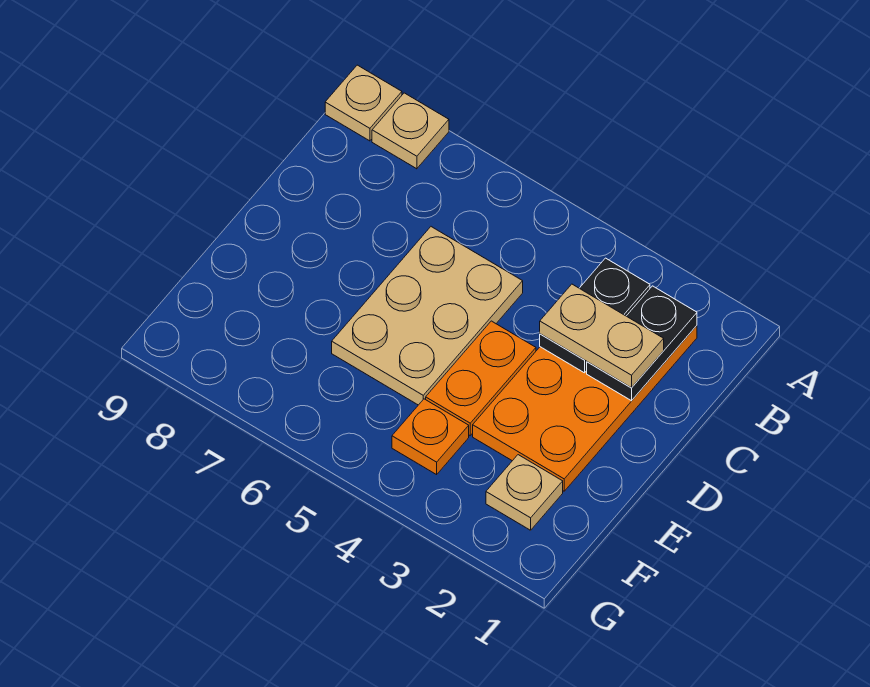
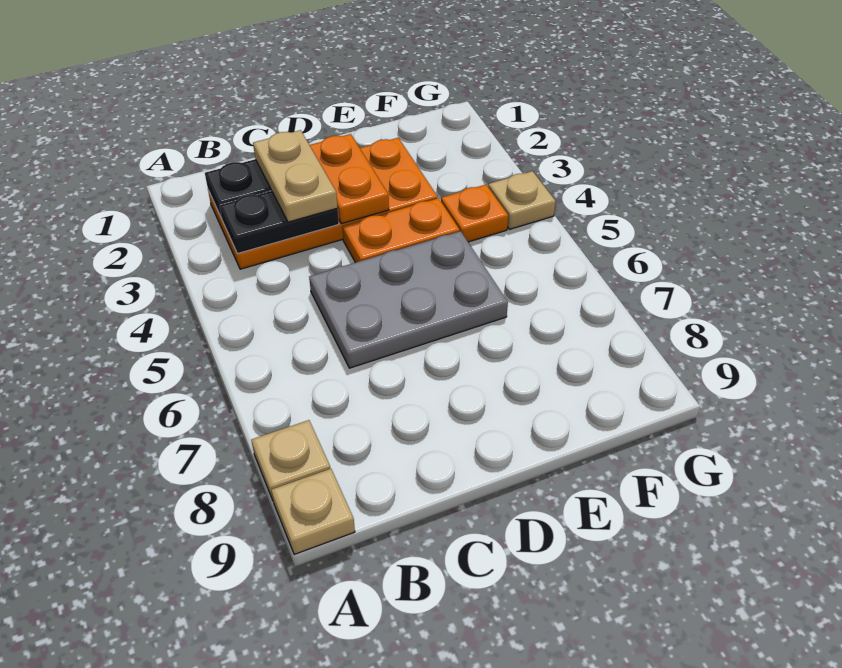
tan 2x3 plate [332,227,523,405] -> grey 2x3 plate [309,231,508,368]
none -> orange 1x2 plate [310,134,389,224]
tan 1x1 plate [486,455,563,530] -> tan 1x1 plate moved to [488,171,556,229]

